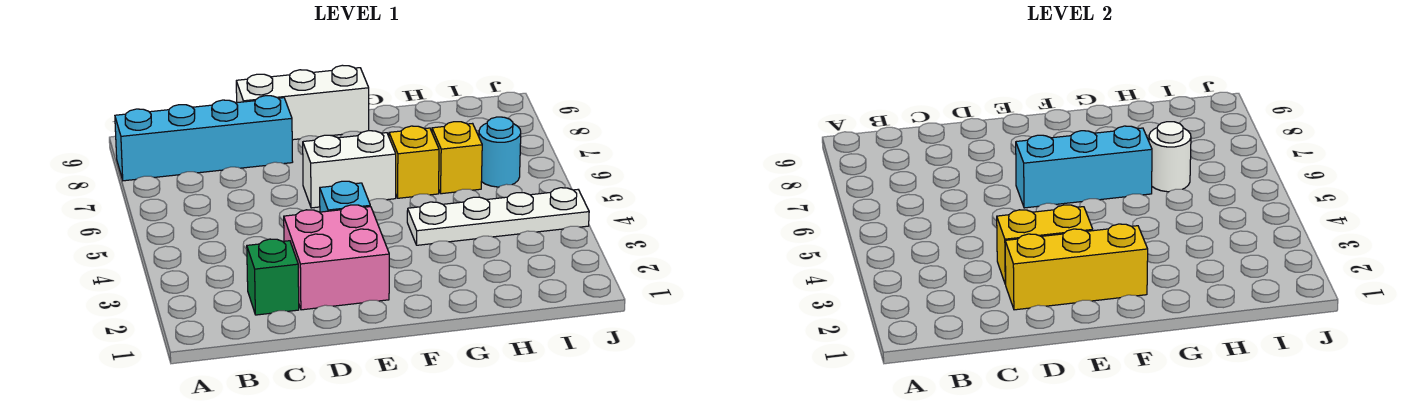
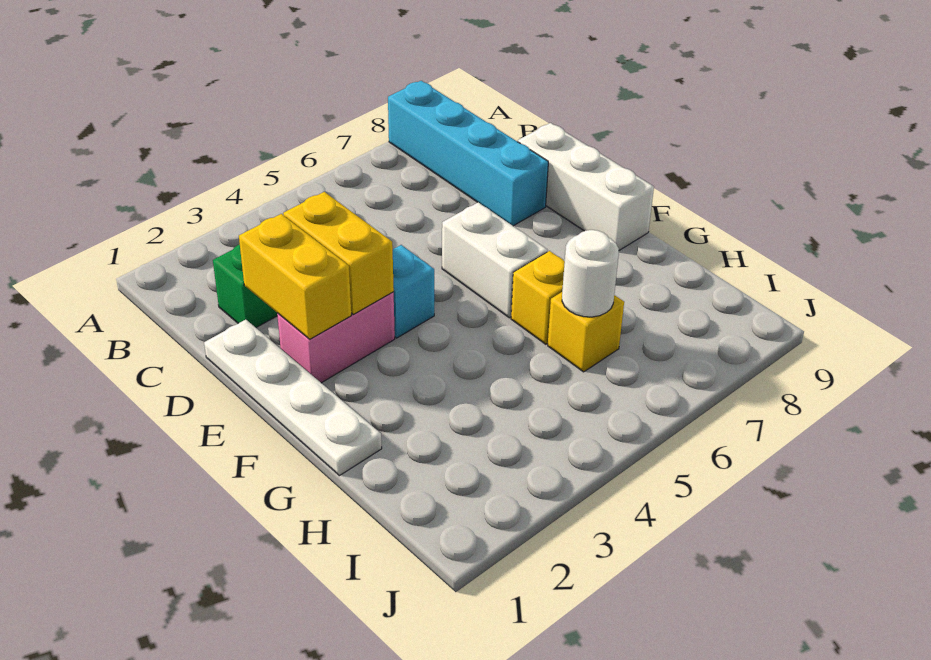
pink 2x2 brick [284,205,389,310] -> pink 1x2 brick [277,292,395,383]
yellow 1x3 brick [1005,224,1148,310] -> yellow 1x2 brick [239,214,351,339]
cyan 1x3 brick [1016,126,1152,208] -> none
white 1x4 plate [407,188,589,245] -> white 1x4 plate moved to [204,320,382,476]
cyan 1x1 round brick [479,117,521,187] -> none

